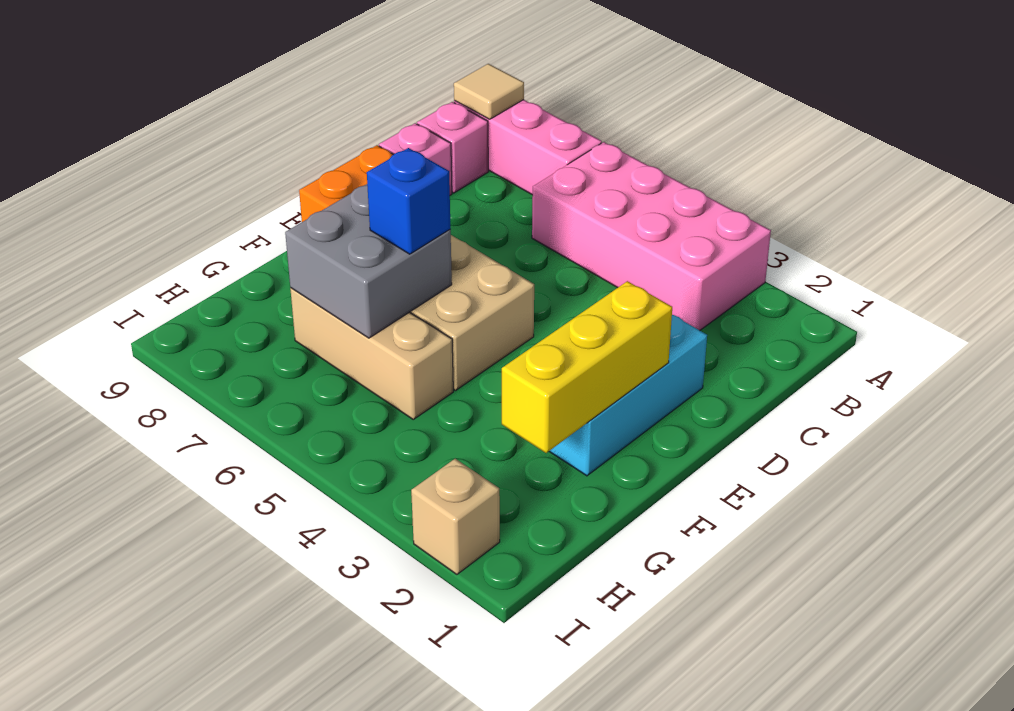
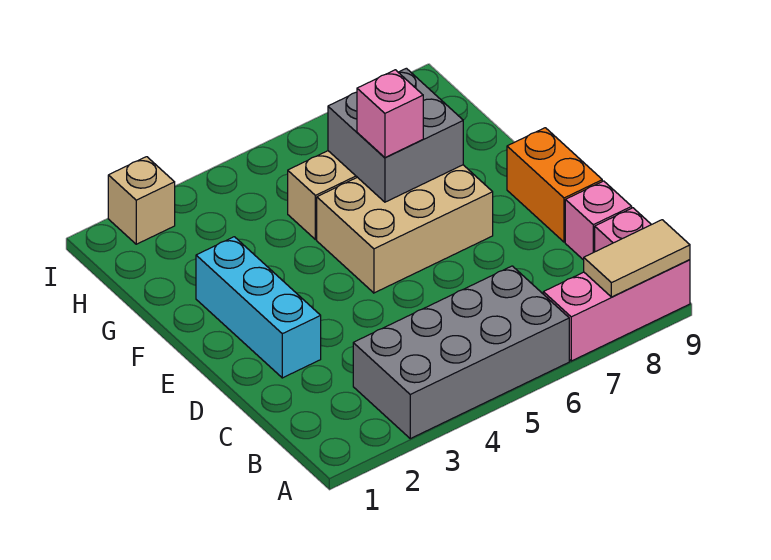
pink 2x4 brick [532,142,771,330] -> grey 2x4 brick [353,266,569,439]
tan 1x1 tile [454,64,524,119] -> tan 1x2 tile [584,220,690,297]
yellow 1x3 brick [502,281,672,453] -> none
blue 1x1 brick [367,148,451,254] -> pink 1x1 brick [357,70,423,157]

